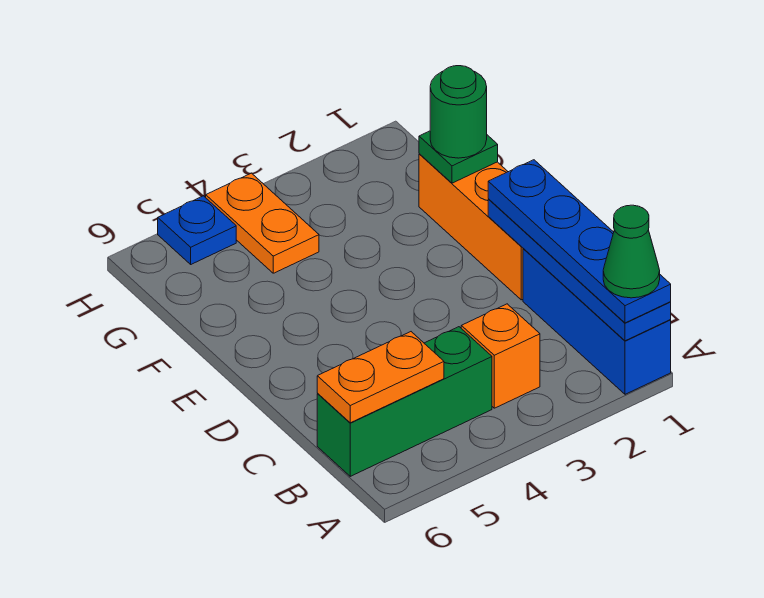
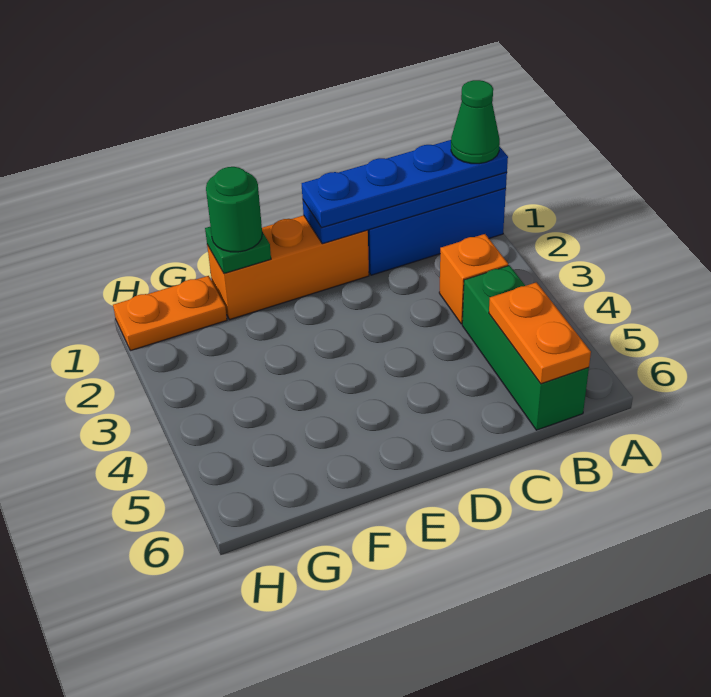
orange 1x2 plate [206,173,319,273] -> orange 1x2 plate moved to [113,276,227,351]
blue 1x1 plate [158,196,236,264] -> none

